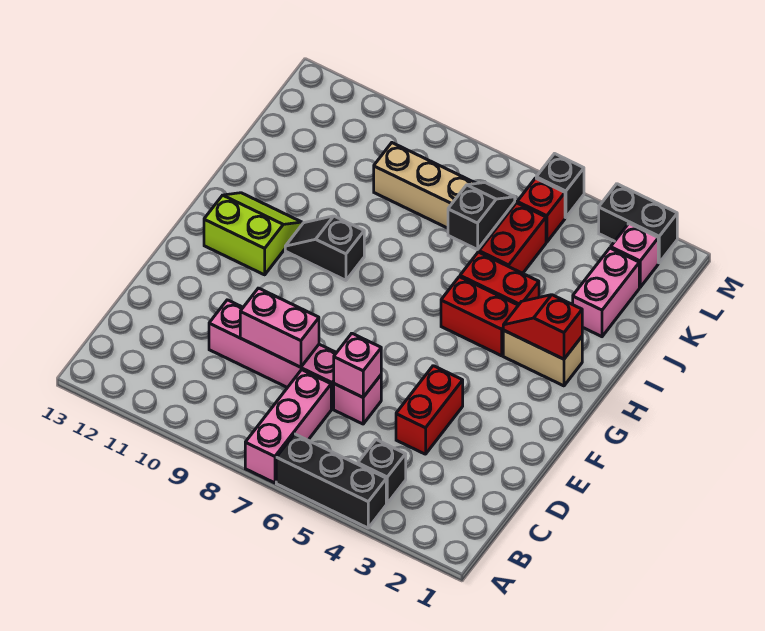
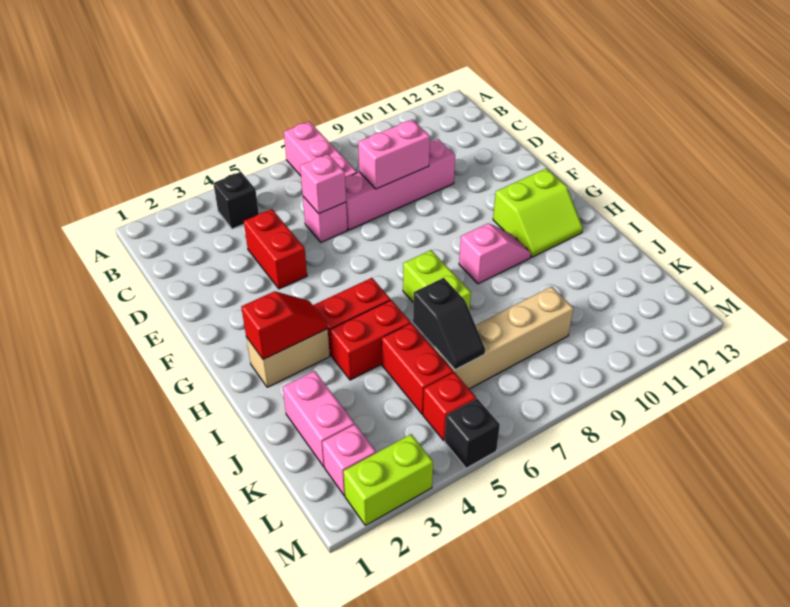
black 1x3 brick [276,434,386,528] -> none
none -> lime 1x2 brick [403,250,471,310]
black 1x2 slope [285,216,364,280] -> pink 1x2 slope [459,224,531,284]
black 1x2 brick [599,184,677,263] -> lime 1x2 brick [343,434,433,525]

